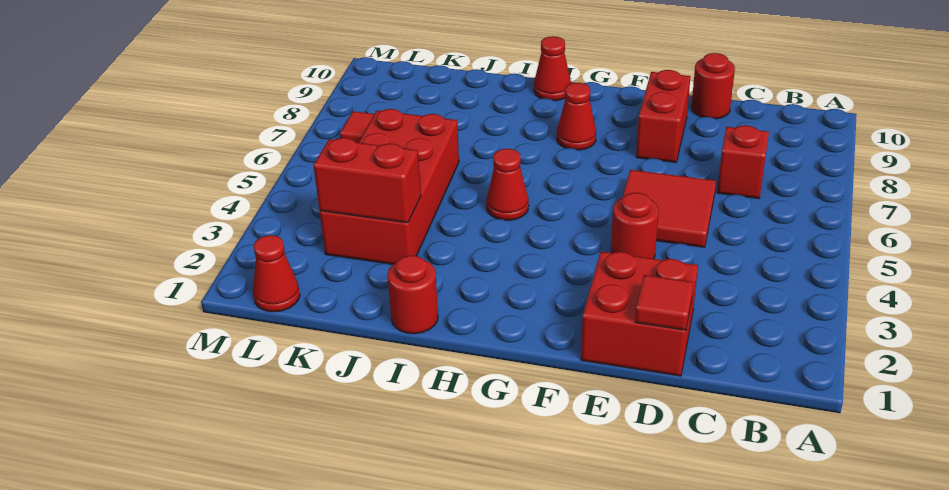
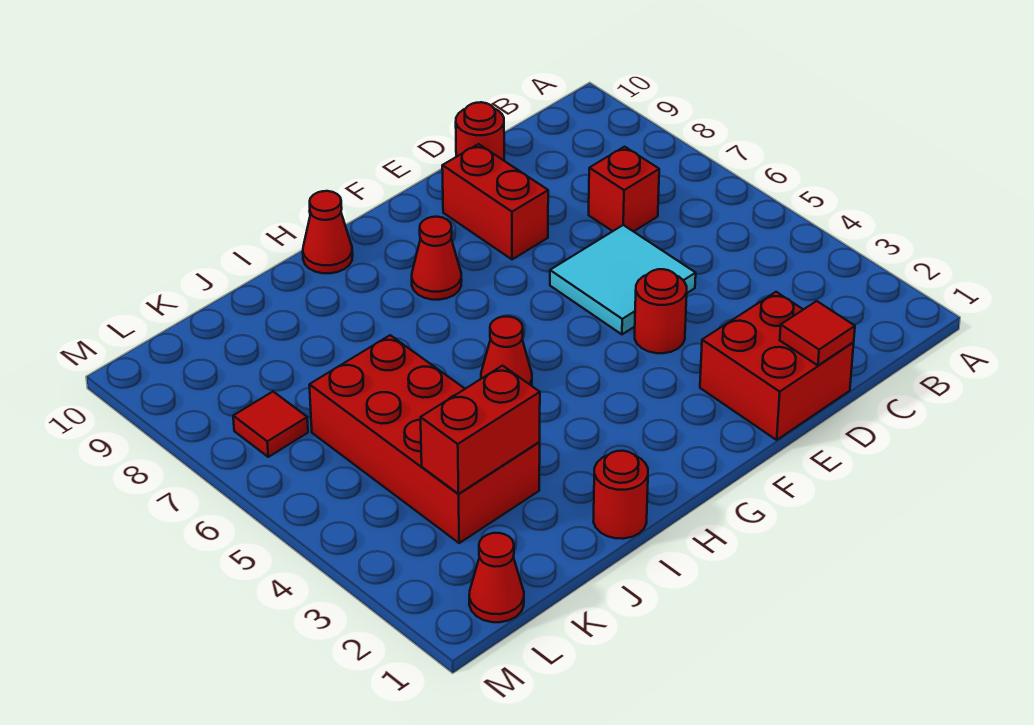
red 2x2 tile [622,170,716,247] -> cyan 2x2 tile [550,225,696,334]

